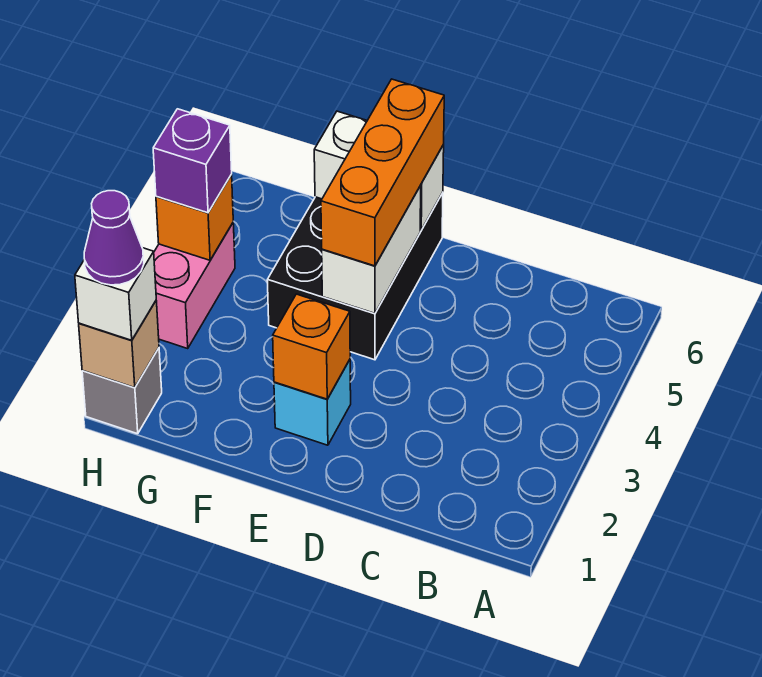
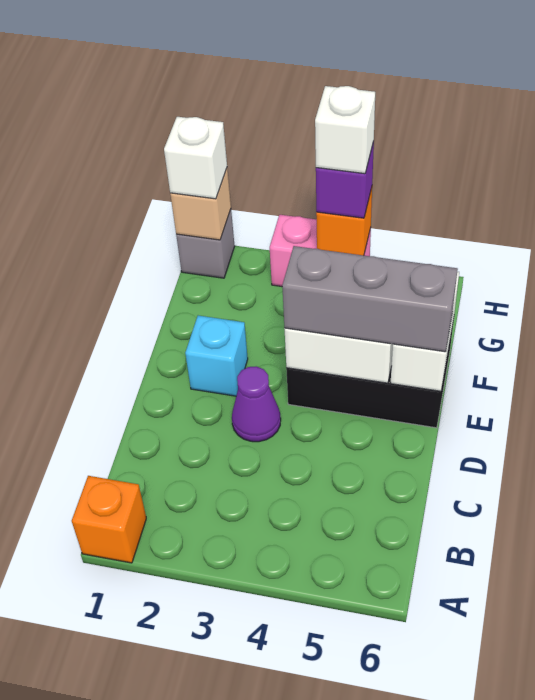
orange 1x1 brick [273,294,350,399] -> orange 1x1 brick moved to [72,476,146,563]
orange 1x3 brick [321,79,444,266] -> grey 1x3 brick [282,246,458,352]
purple 1x1 cone [84,191,144,285] -> purple 1x1 cone moved to [232,366,281,442]
none -> white 1x1 brick [315,86,375,174]

